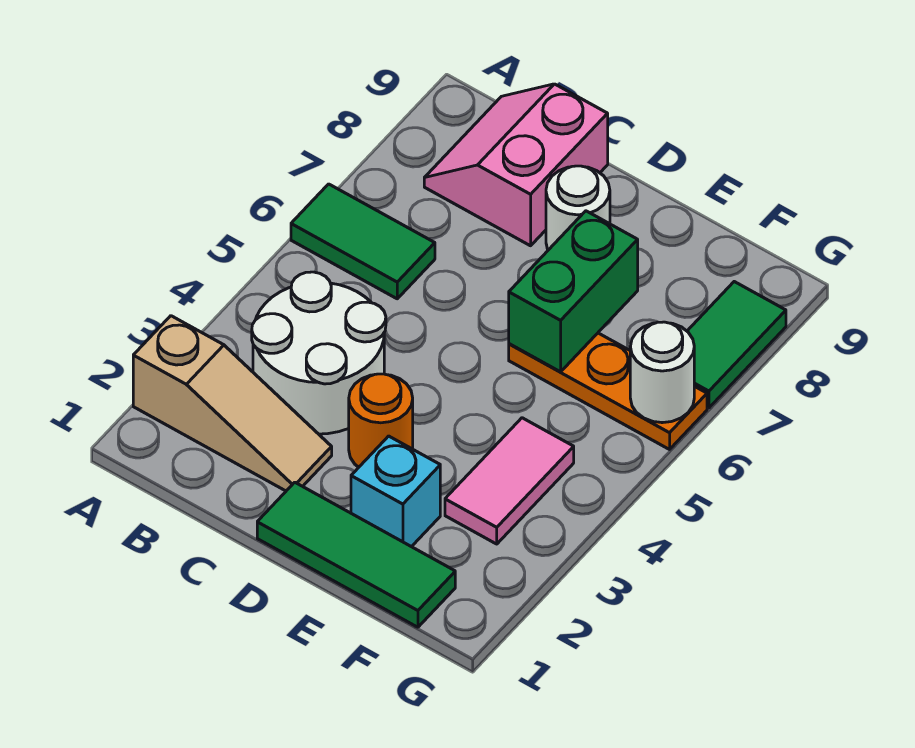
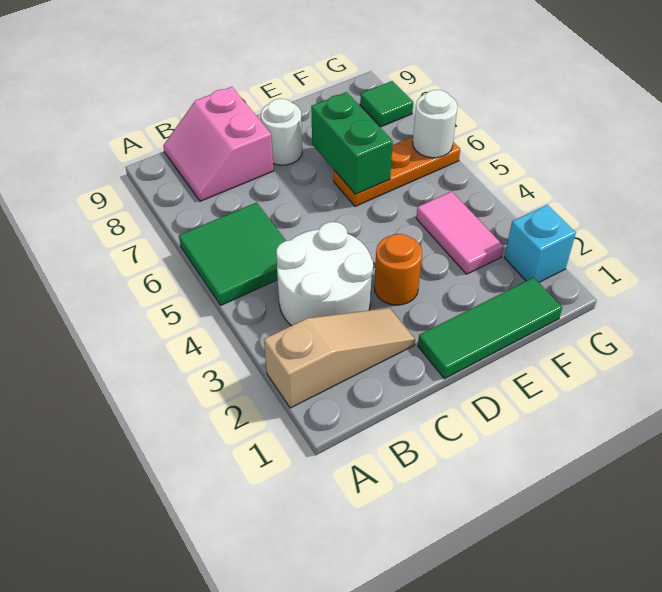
green 1x2 tile [291,184,435,299] -> green 2x2 tile [179,203,286,305]
cyan 1x1 brick [351,436,440,547] -> cyan 1x1 brick moved to [505,205,576,282]
green 1x2 tile [687,282,786,408] -> green 1x1 tile [360,81,413,127]

